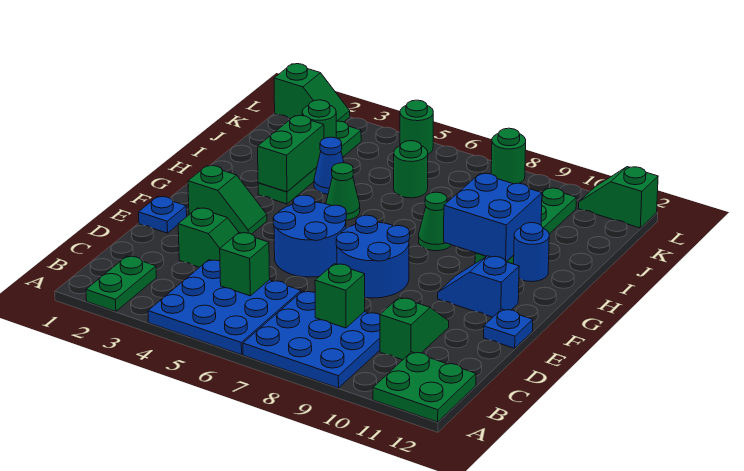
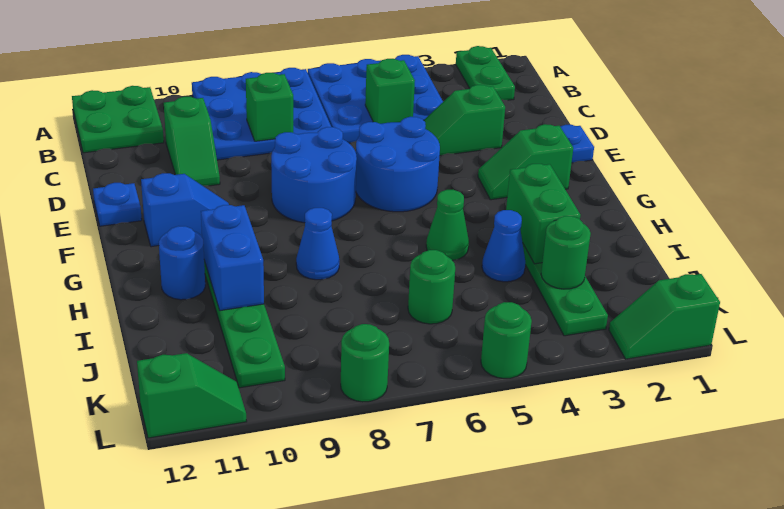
green 1x1 cone [419,192,451,251] -> blue 1x1 cone [296,208,339,280]
blue 2x2 brick [444,173,542,262] -> blue 1x2 brick [201,205,264,311]

